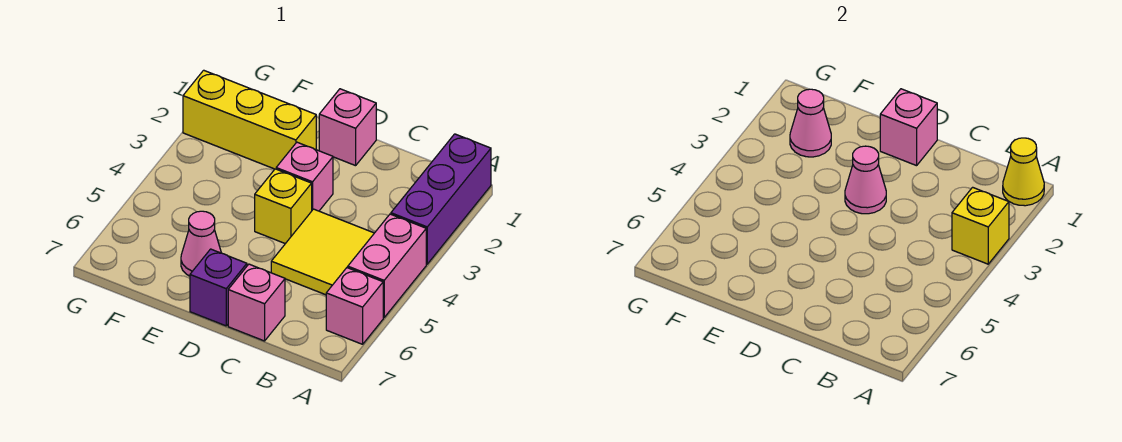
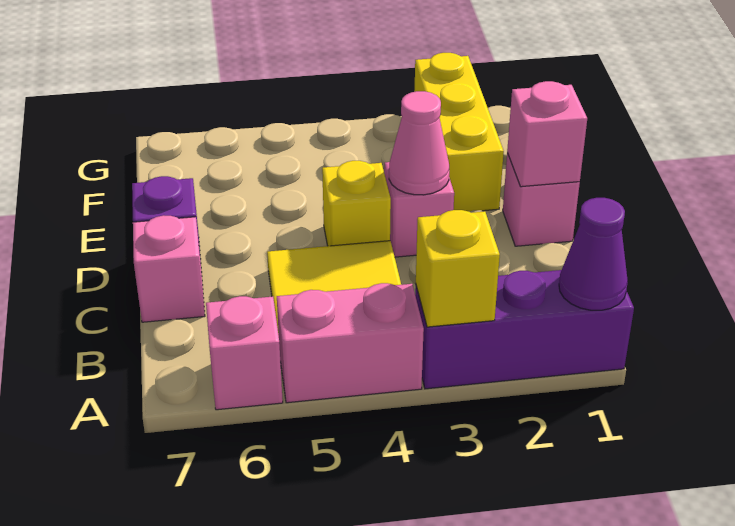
yellow 1x1 cone [1003,138,1044,206] -> purple 1x1 cone [559,198,628,310]
pink 1x1 cone [181,211,221,276] -> none
pink 1x1 cone [790,89,831,157] -> none

